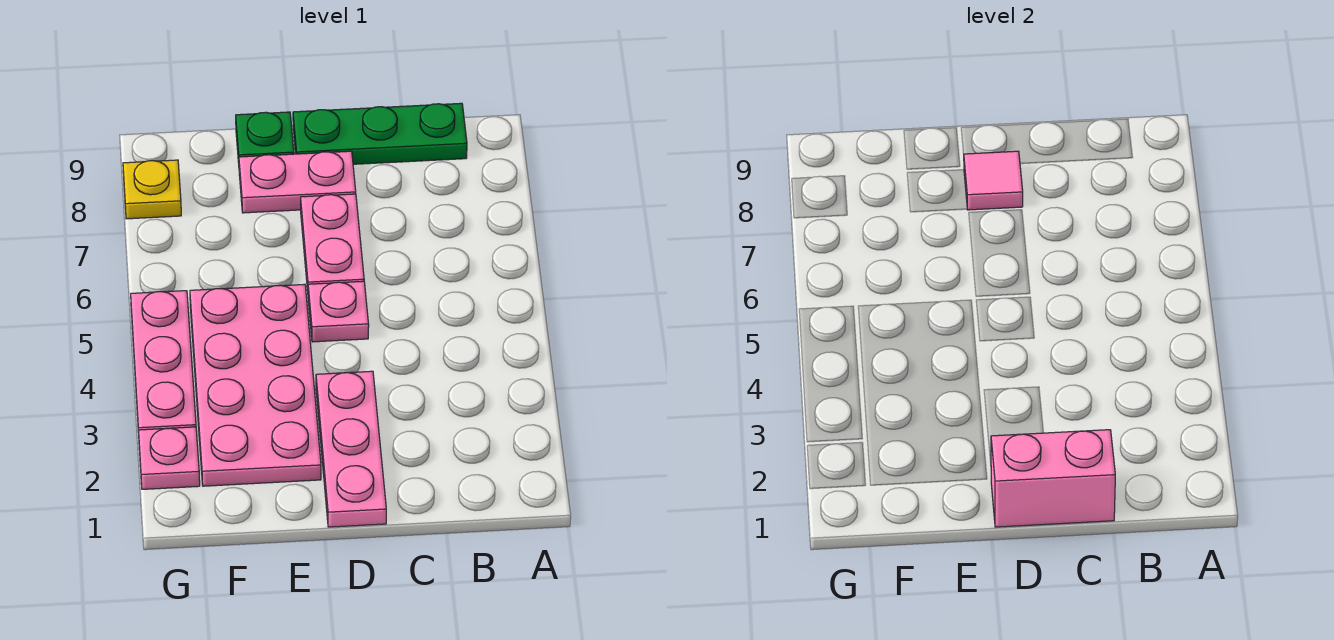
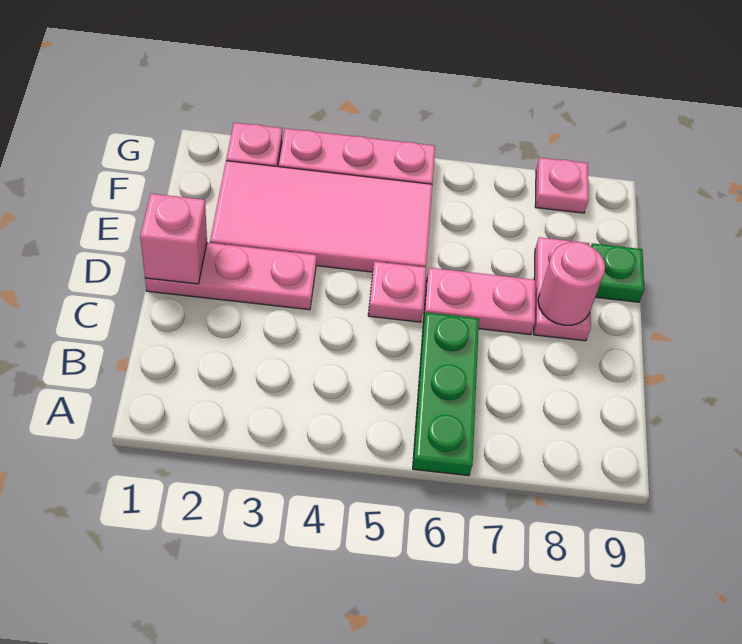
green 1x3 plate [293,103,467,164] -> green 1x3 plate moved to [413,312,479,476]
pink 1x2 brick [991,430,1115,527] -> pink 1x1 brick [140,194,207,284]
pink 1x1 tile [964,151,1023,210] -> pink 1x1 round brick [538,242,605,325]
pink 2x4 plate [190,284,321,486] -> pink 2x4 tile [210,161,432,272]
yellow 1x1 plate [123,160,181,219] -> pink 1x1 plate [535,158,589,213]

